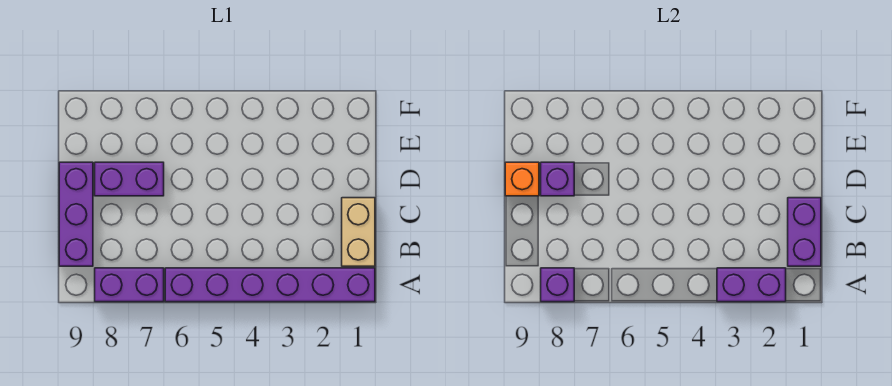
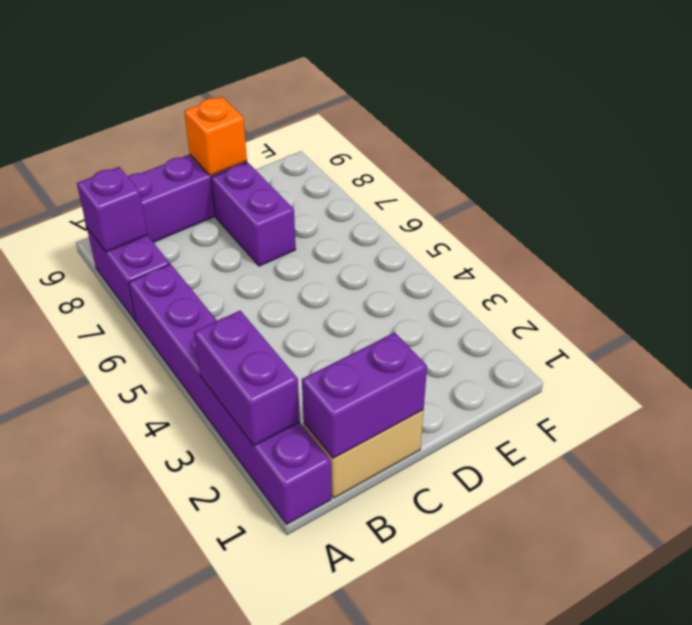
purple 1x1 brick [541,162,574,196] -> none

